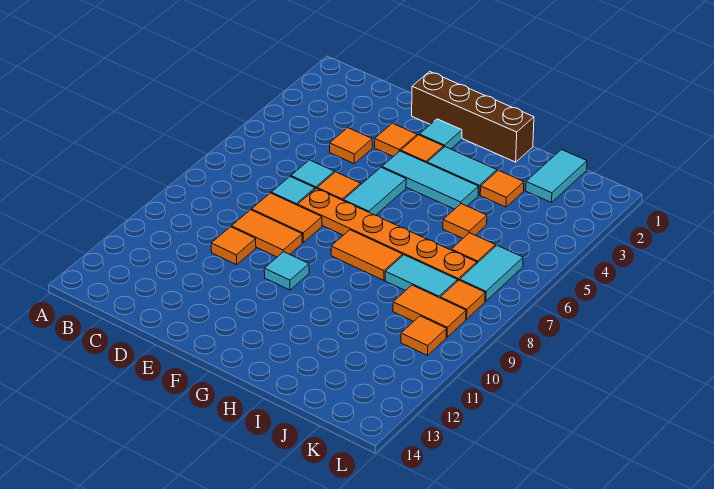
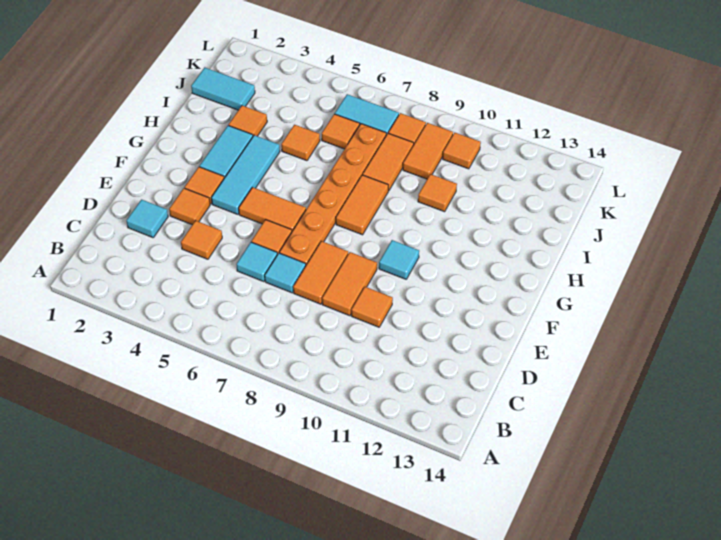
brown 1x4 brick [412,72,534,162] -> none
cyan 1x1 tile [419,119,462,149] -> cyan 1x1 tile moved to [126,200,168,238]
cyan 1x2 tile [344,168,406,215] -> orange 1x2 tile [239,187,306,231]
cyan 1x2 tile [385,255,457,298] -> orange 1x2 tile [363,133,414,191]
none -> orange 1x1 tile [418,174,457,212]

